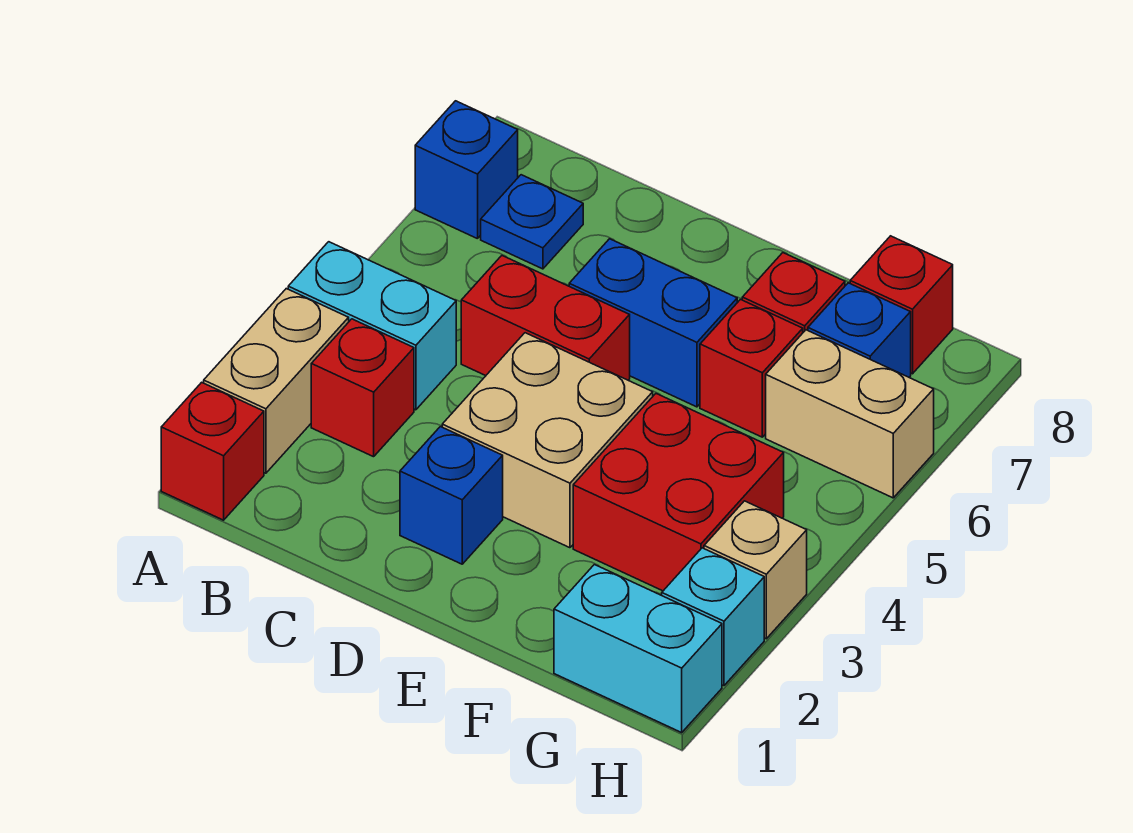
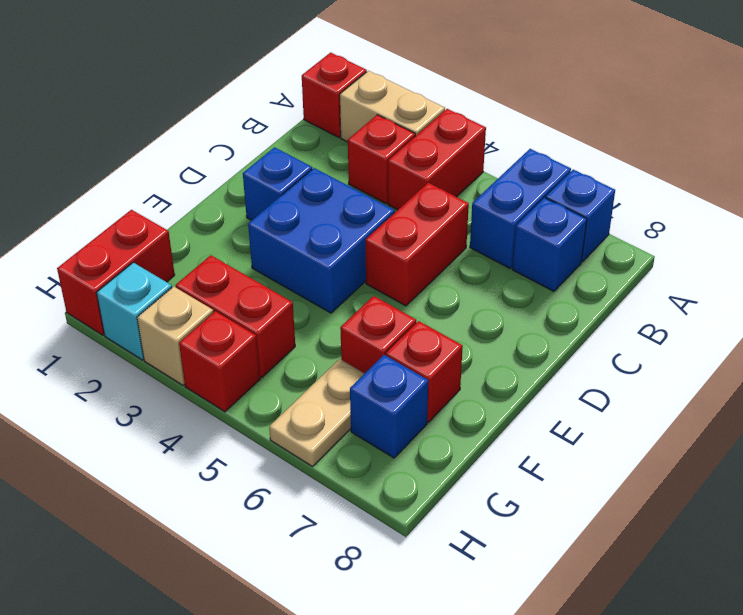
cyan 1x2 brick [288,242,456,410] -> red 1x2 brick [388,109,486,210]
blue 1x1 plate [481,175,583,269] -> blue 1x1 brick [512,198,587,291]
tan 2x2 brick [442,333,653,548] -> blue 2x2 brick [248,168,395,313]
blue 1x2 brick [569,239,737,407] -> blue 1x2 brick moved to [470,149,571,268]
red 2x2 brick [573,394,784,591] -> red 1x2 brick [176,255,295,378]
cyan 1x2 brick [554,565,722,733] -> red 1x2 brick [57,210,175,335]
tan 1x2 brick [766,330,934,498] -> tan 1x2 plate [269,359,365,467]
red 1x1 brick [850,236,953,374] -> red 1x1 brick moved to [179,311,260,412]

